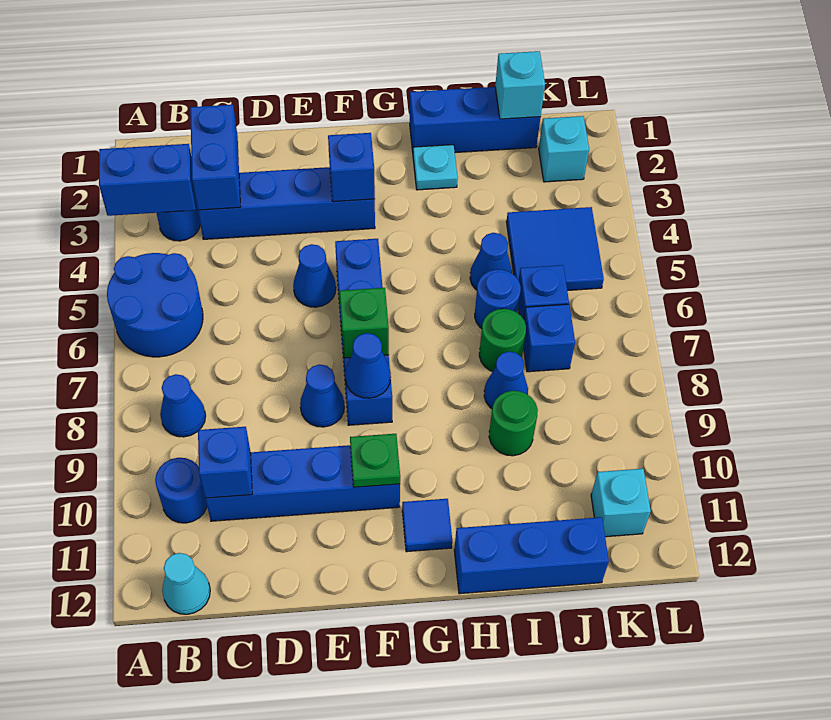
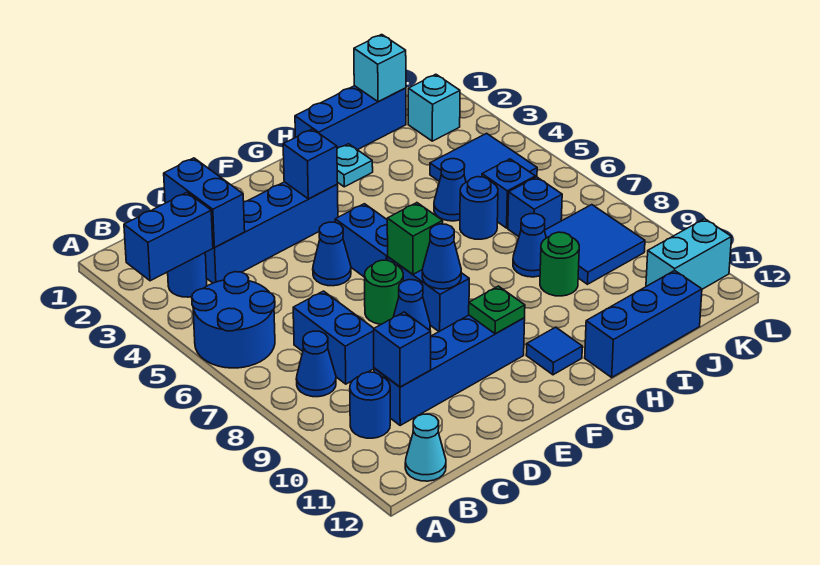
none -> blue 1x2 brick [293,291,374,384]
green 1x1 round brick [479,309,526,372] -> green 1x1 round brick moved to [365,260,403,324]
none -> blue 2x2 tile [544,205,645,284]
cyan 1x1 brick [591,469,651,537] -> cyan 1x2 brick [646,219,732,289]

